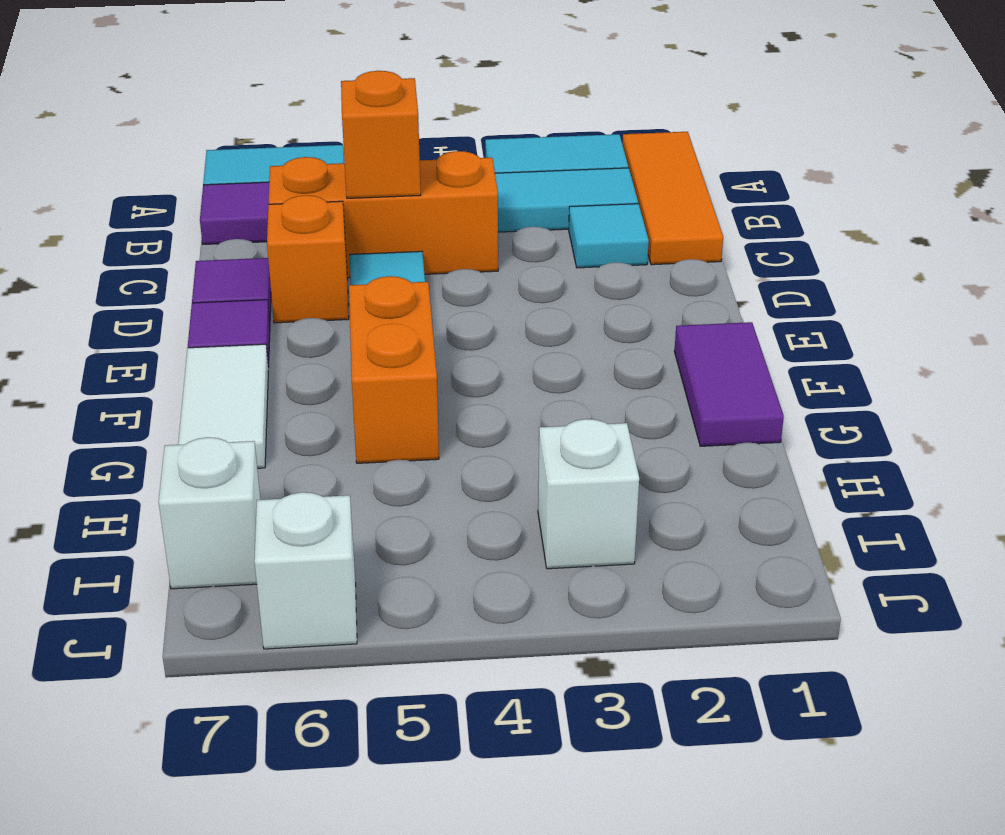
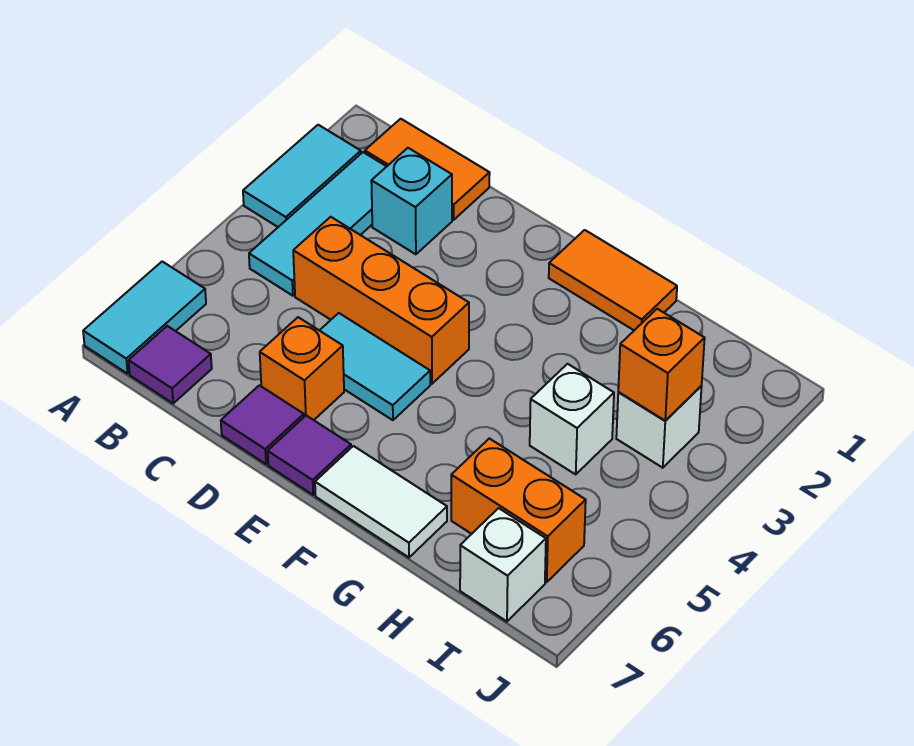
orange 1x3 tile [622,132,723,265] -> orange 1x2 tile [365,119,490,220]
cyan 1x1 tile [569,204,649,268] -> cyan 1x1 brick [371,148,452,254]
orange 1x3 brick [269,151,498,278] -> orange 1x3 brick turned to [293,217,469,384]
orange 1x1 brick [341,71,421,198] -> orange 1x1 brick moved to [618,309,705,420]
purple 1x2 tile [674,322,784,446] -> orange 1x2 tile [549,230,677,330]
orange 1x2 brick [349,276,439,463] -> orange 1x2 brick moved to [451,438,586,582]
white 1x1 brick [254,492,357,649] -> white 1x1 brick moved to [530,364,614,474]

